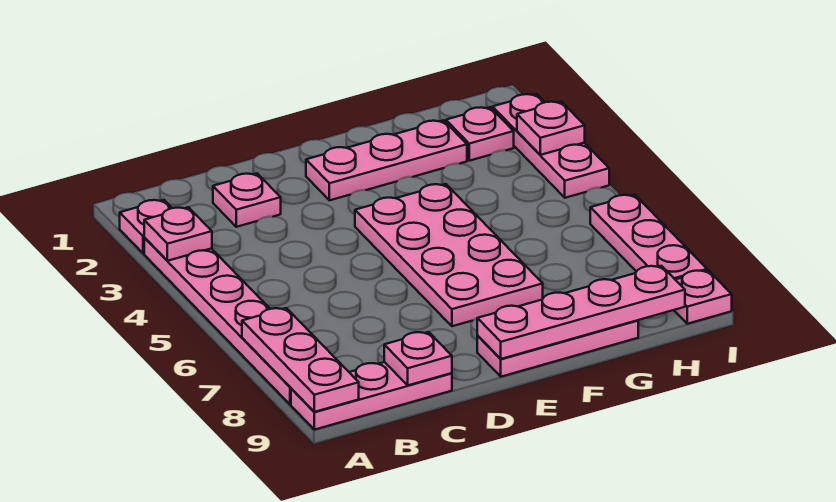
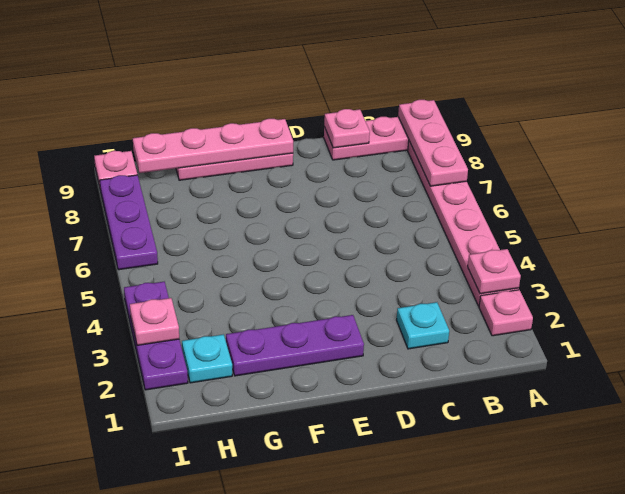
pink 1x1 plate [213,173,281,227] -> cyan 1x1 plate [397,302,449,349]
pink 1x3 plate [306,120,467,200] -> purple 1x3 plate [226,315,364,376]
pink 2x4 plate [355,184,543,326] -> none
pink 1x1 plate [446,107,514,161] -> cyan 1x1 plate [182,334,232,383]
pink 1x3 plate [493,94,609,198] -> purple 1x3 plate [124,282,188,390]
pink 1x3 plate [590,195,707,279] -> purple 1x3 plate [100,175,158,270]

